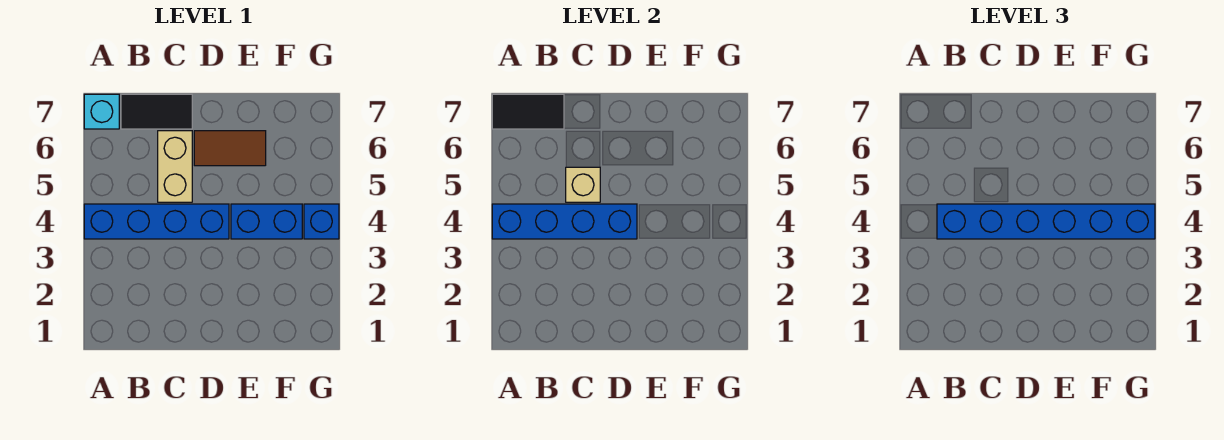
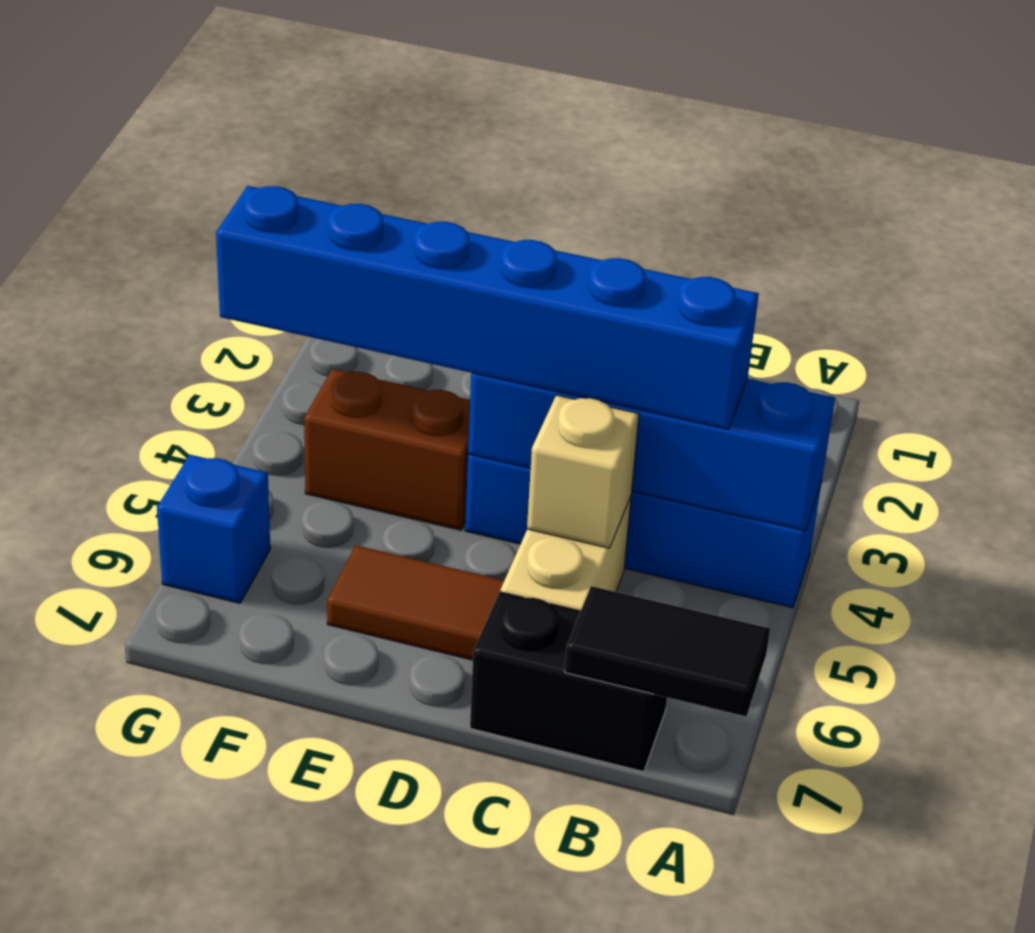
cyan 1x1 brick [84,94,119,129] -> none
black 1x2 tile [121,94,192,129] -> black 1x2 brick [470,592,667,772]
blue 1x2 brick [231,204,302,239] -> brown 1x2 brick [304,369,470,530]
blue 1x1 brick [304,204,339,239] -> blue 1x1 brick moved to [157,455,270,603]

